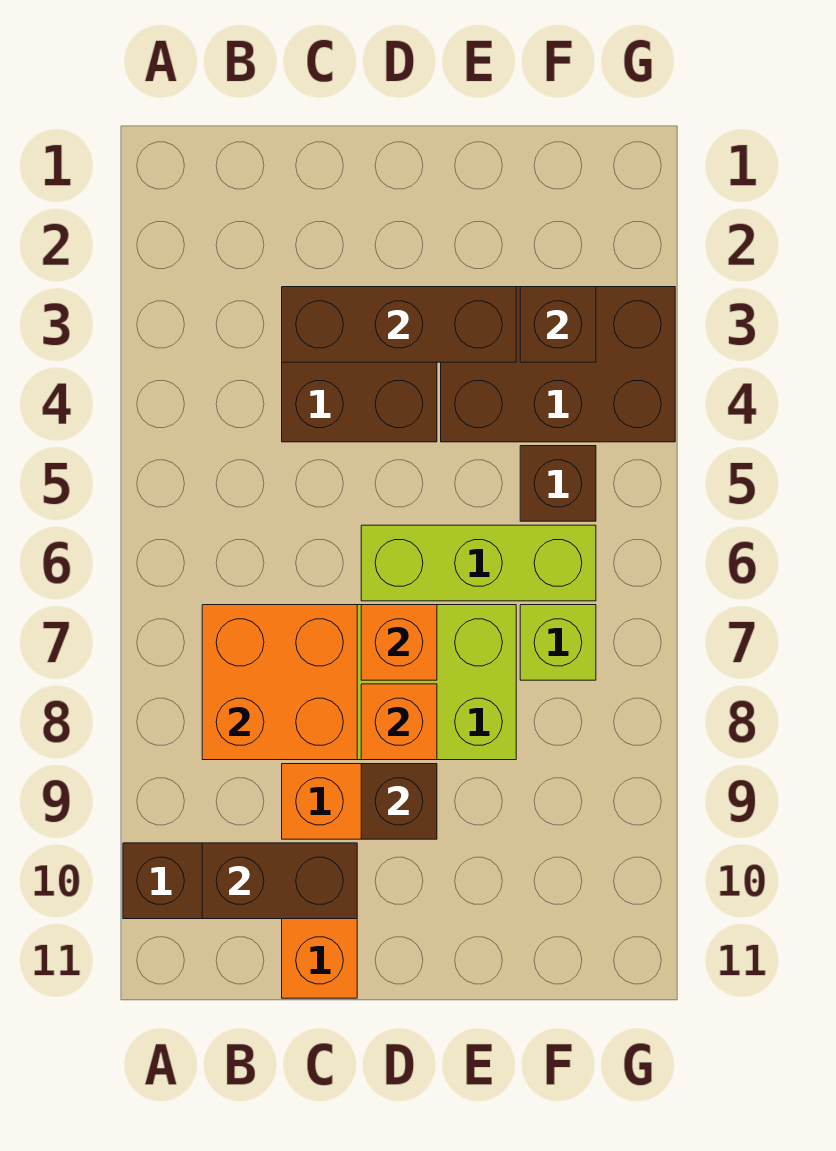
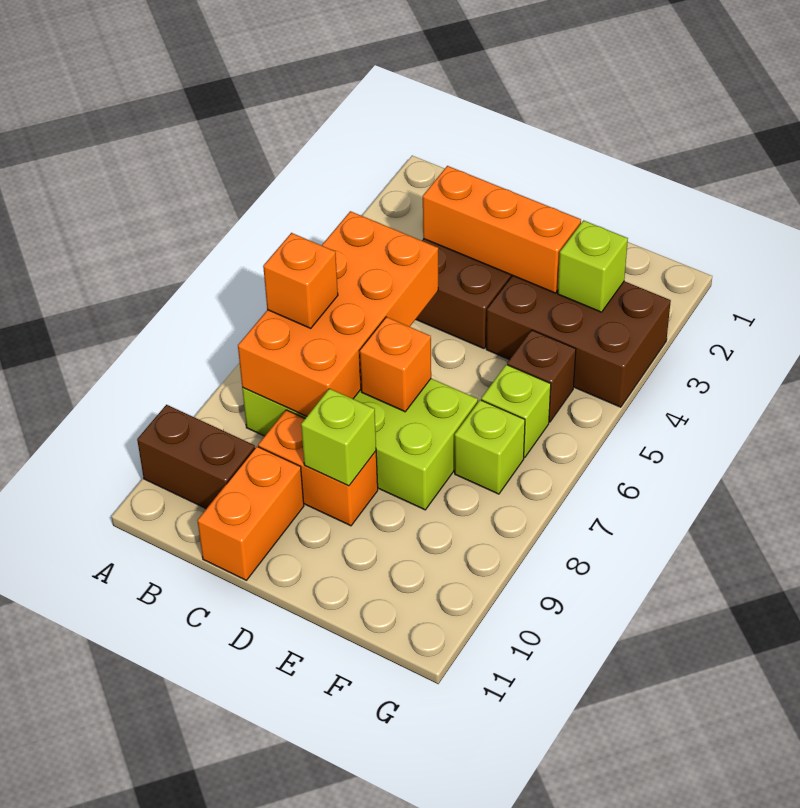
orange 2x2 brick [202,605,357,760] -> orange 2x4 brick [238,211,438,416]
brown 1x2 brick [202,843,357,919] -> none
brown 1x3 brick [282,287,516,362] -> orange 1x3 brick [423,166,581,293]
lime 1x3 brick [361,525,596,601] -> lime 1x1 brick [481,365,551,458]
orange 1x1 brick [361,684,437,760] -> orange 1x1 brick moved to [263,233,338,328]
brown 1x1 brick [361,764,437,839] -> lime 1x1 brick [301,389,376,486]
brown 1x1 brick [520,287,596,362] -> lime 1x1 brick [558,220,628,312]

